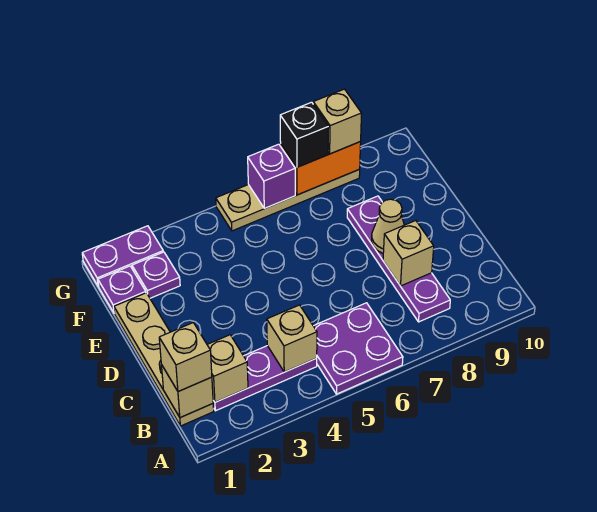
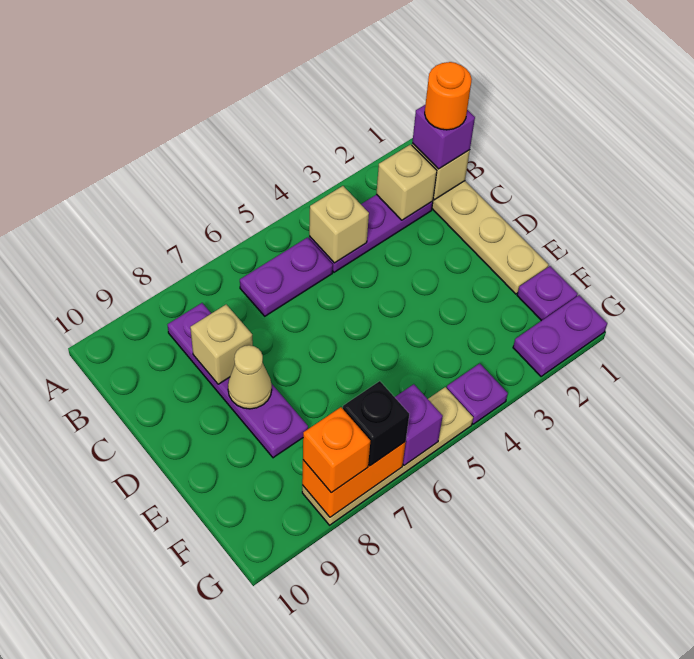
purple 2x2 plate [314,303,403,394] -> purple 1x2 plate [240,237,333,316]
tan 1x1 brick [159,323,212,392] -> purple 1x1 brick [412,104,475,169]
none -> orange 1x1 round brick [425,62,472,130]
purple 1x1 plate [132,252,180,298] -> purple 1x1 plate moved to [447,363,508,424]
tan 1x1 brick [313,89,362,154] -> orange 1x1 brick [303,407,370,493]

